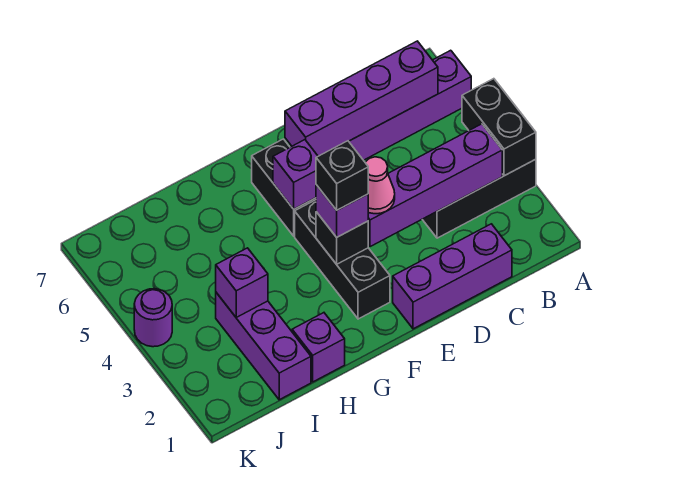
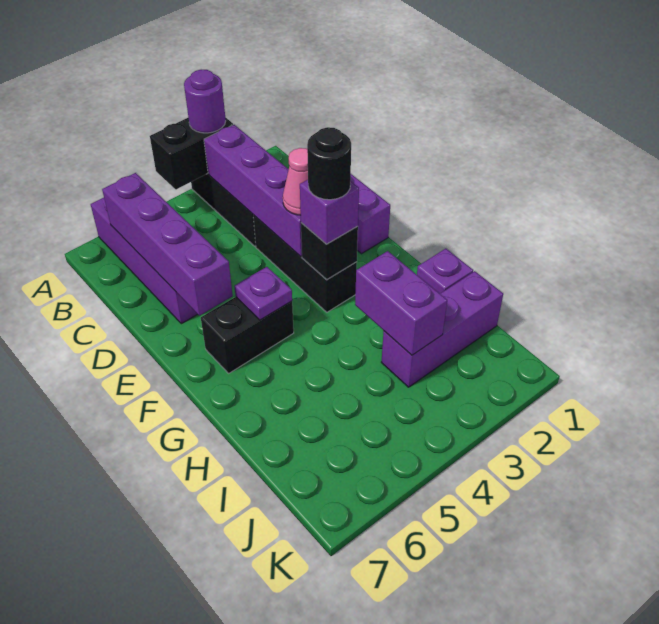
black 1x3 brick [295,200,390,319] -> black 1x3 brick turned to [253,215,357,312]
black 1x1 brick [316,141,368,210] -> black 1x1 round brick [307,127,351,200]
purple 1x1 brick [273,140,318,209] -> purple 1x1 plate [234,267,292,320]
purple 1x1 brick [216,248,268,317] -> purple 1x2 brick [355,251,447,355]
purple 1x1 round brick [134,289,172,347] -> purple 1x1 round brick moved to [184,70,226,133]

